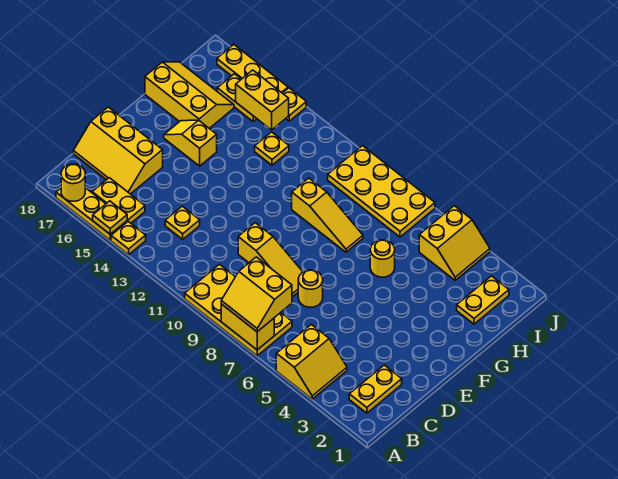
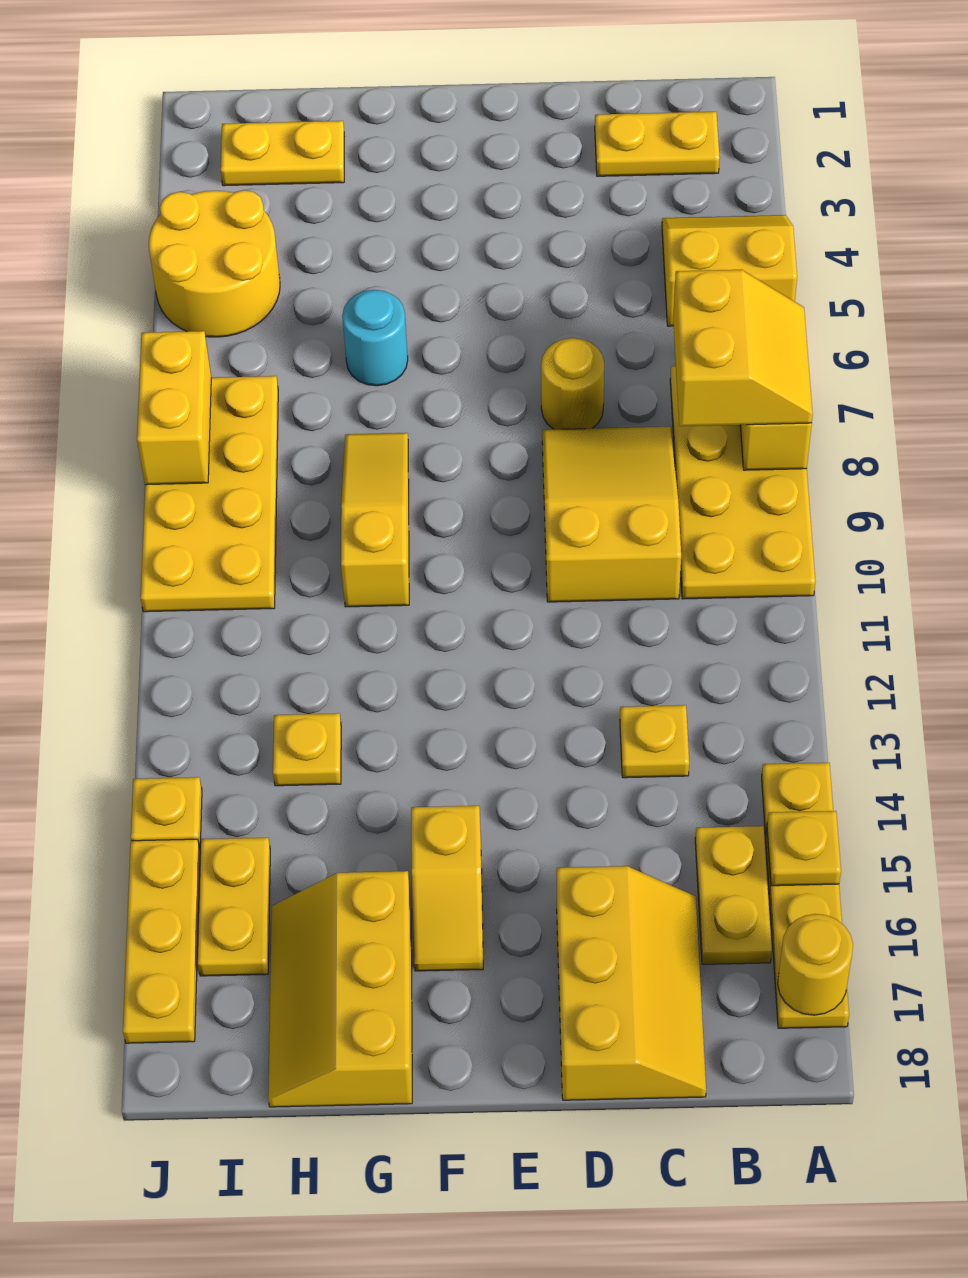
yellow 1x3 slope [238,223,303,297] -> yellow 2x3 slope [542,427,681,602]
yellow 1x1 round brick [370,240,395,277] -> cyan 1x1 round brick [342,290,408,386]
yellow 2x2 slope [419,206,490,280] -> yellow 2x2 round brick [149,190,280,337]
yellow 1x2 brick [236,70,289,130] -> yellow 1x2 brick moved to [137,331,211,485]

